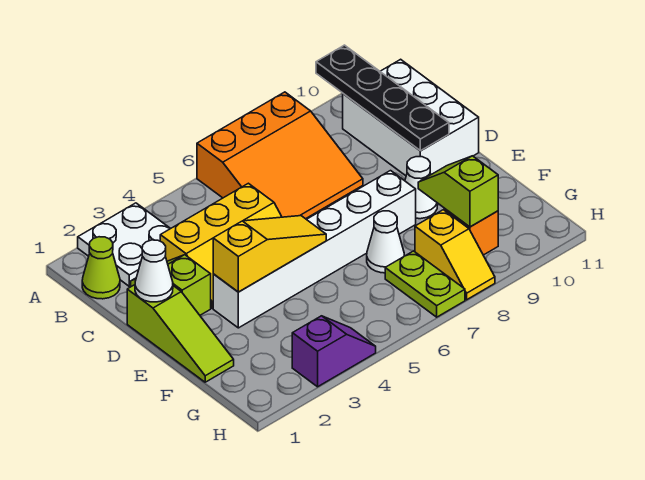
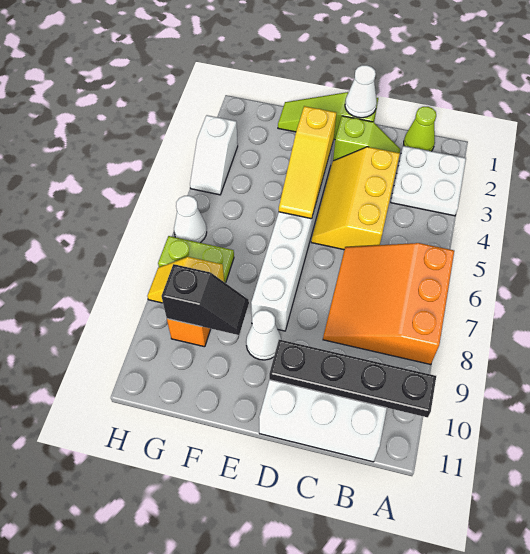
white 1x1 cone [367,211,404,273] -> white 1x1 cone moved to [174,196,207,243]
lime 1x2 slope [418,156,498,227] -> black 1x2 slope [162,264,249,335]
purple 1x2 slope [292,316,376,387] -> white 1x2 slope [190,115,238,195]

